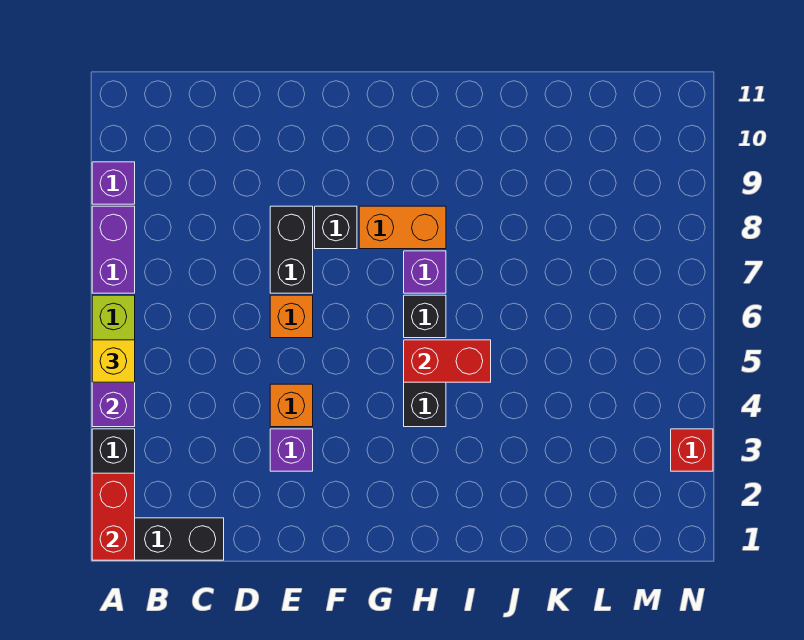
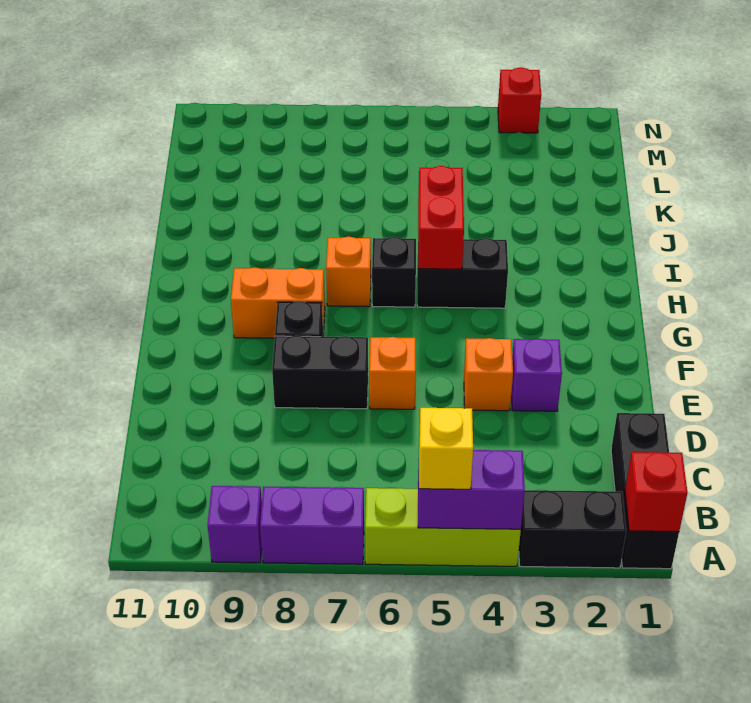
red 1x2 brick [92,473,135,560] -> red 1x1 brick [625,452,688,532]
orange 1x2 brick [359,206,446,249] -> orange 1x2 brick turned to [231,267,325,338]
purple 1x1 brick [404,251,446,293] -> orange 1x1 brick [326,236,371,307]

